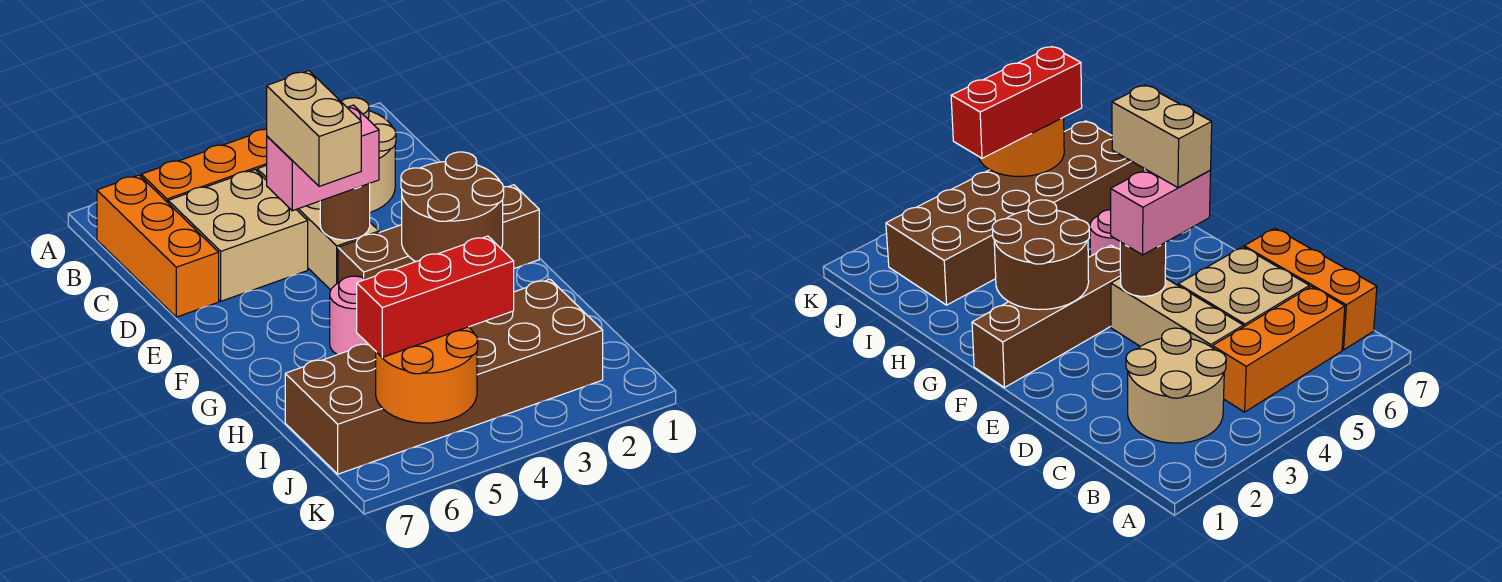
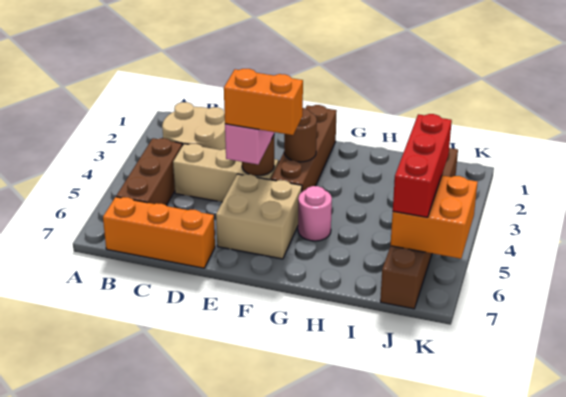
orange 1x3 brick [141,129,267,202] -> brown 1x3 brick [116,138,183,205]
tan 2x2 brick [168,170,308,301] -> tan 2x2 brick moved to [216,174,302,259]
tan 1x2 brick [267,71,361,186] -> orange 1x2 brick [224,69,303,135]
brown 2x2 round brick [401,152,504,262] -> brown 1x1 round brick [284,108,317,162]
brown 2x6 brick [285,279,603,474] -> brown 1x6 brick [380,148,458,309]
orange 2x2 round brick [376,327,478,423] -> orange 2x2 brick [390,176,478,259]

